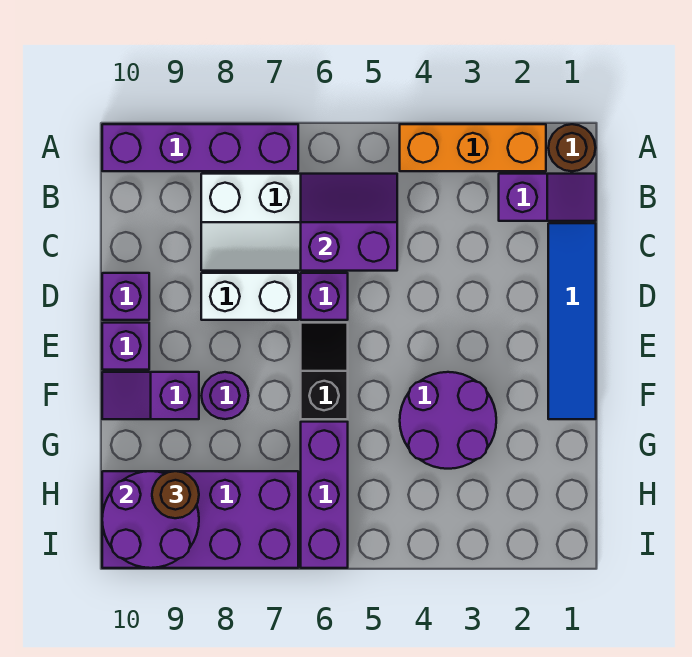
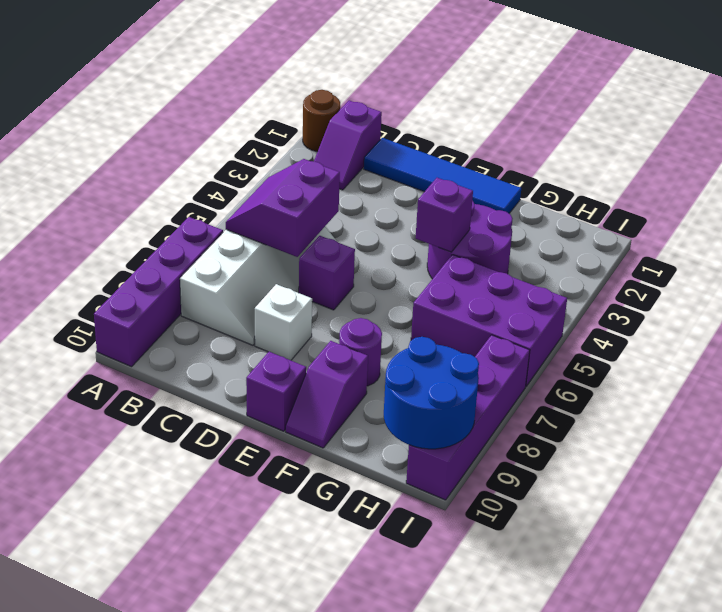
orange 1x3 brick [400,124,546,171] -> none
purple 1x2 slope [499,174,596,221] -> purple 1x2 slope turned to [314,100,382,190]
white 1x2 brick [201,273,298,320] -> white 1x1 brick [255,284,312,360]
purple 1x1 brick [102,273,149,320] -> purple 1x1 brick moved to [416,178,473,252]
black 1x2 slope [301,323,348,419] -> none
purple 1x3 brick [301,422,348,568] -> purple 2x3 brick [411,255,567,386]
purple 2x4 brick [102,471,298,568] -> purple 1x4 brick [406,335,530,500]
purple 2x2 round brick [102,471,199,568] -> blue 2x2 round brick [384,337,479,449]
brown 1x1 round brick [152,471,199,518] -> none

